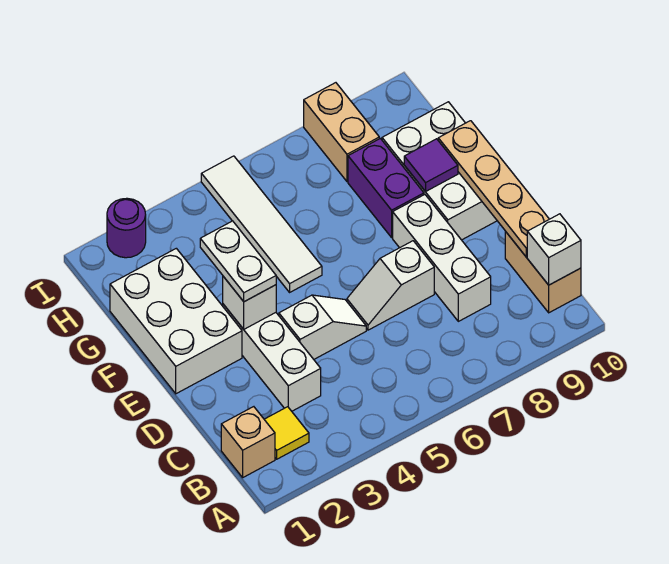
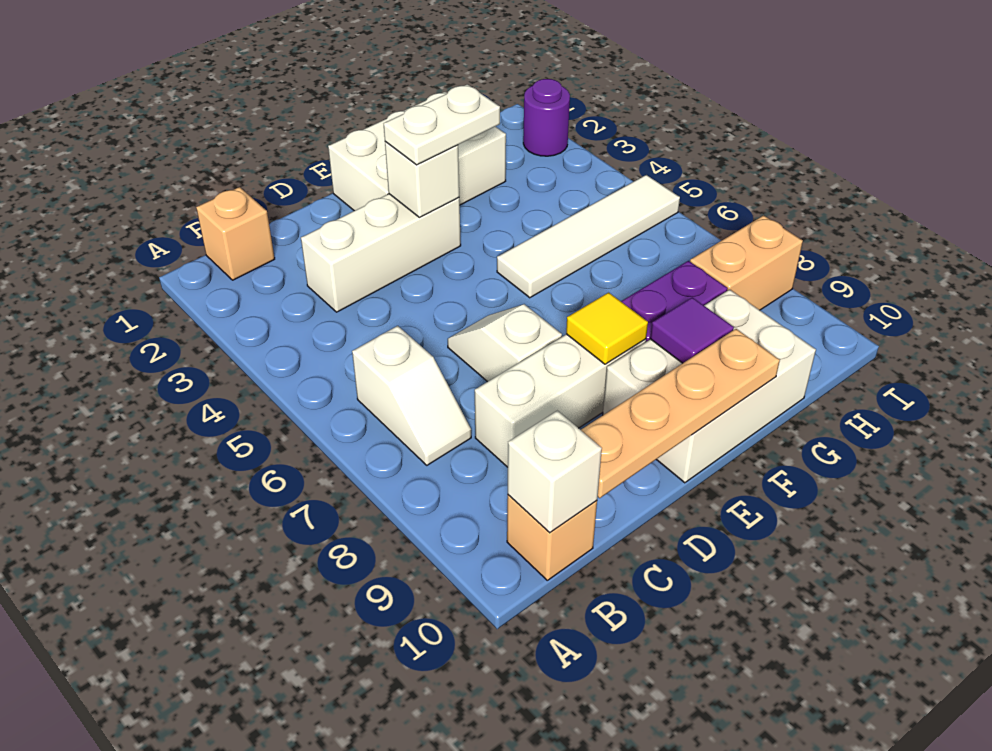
yellow 1x1 tile [264,407,309,459] -> yellow 1x1 tile moved to [566,293,648,364]
tan 1x2 brick [505,231,581,313] -> tan 1x1 brick [507,495,597,580]
white 1x2 slope [279,295,366,359] -> white 1x2 slope moved to [352,326,471,465]

